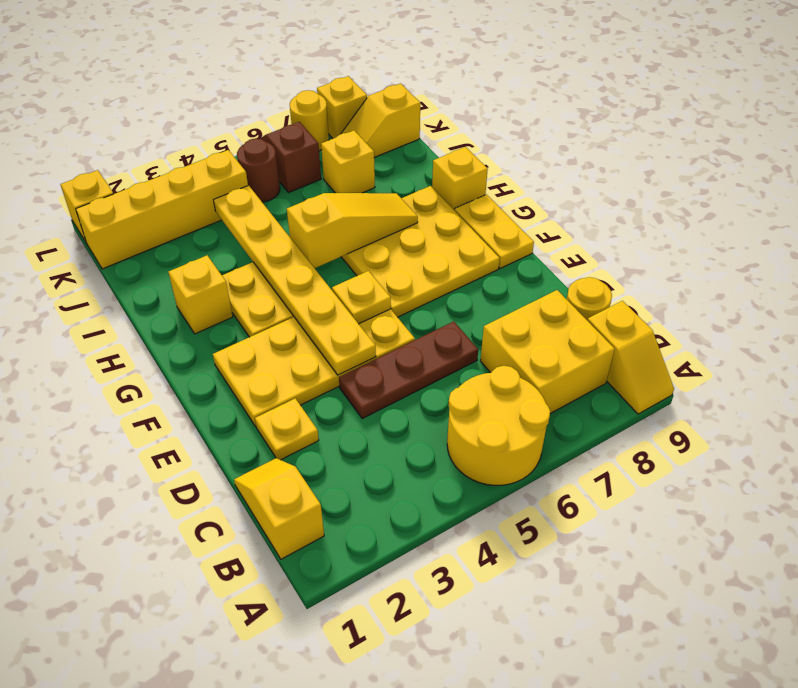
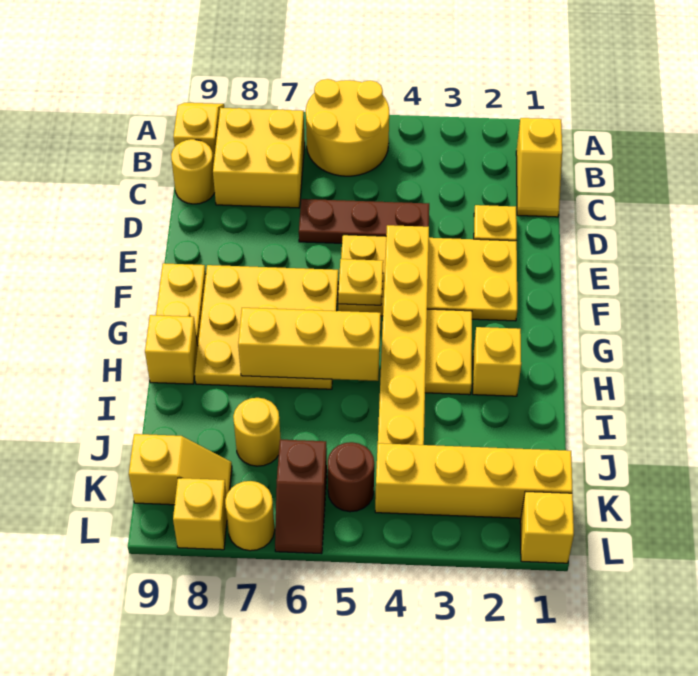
yellow 1x3 slope [287,193,418,268] -> yellow 1x3 brick [238,308,381,381]
yellow 1x1 brick [321,130,375,193] -> yellow 1x1 round brick [233,398,281,466]

